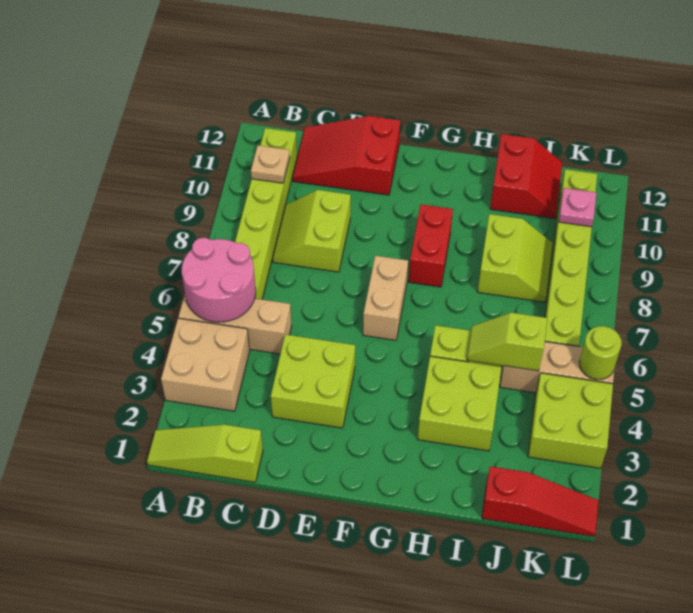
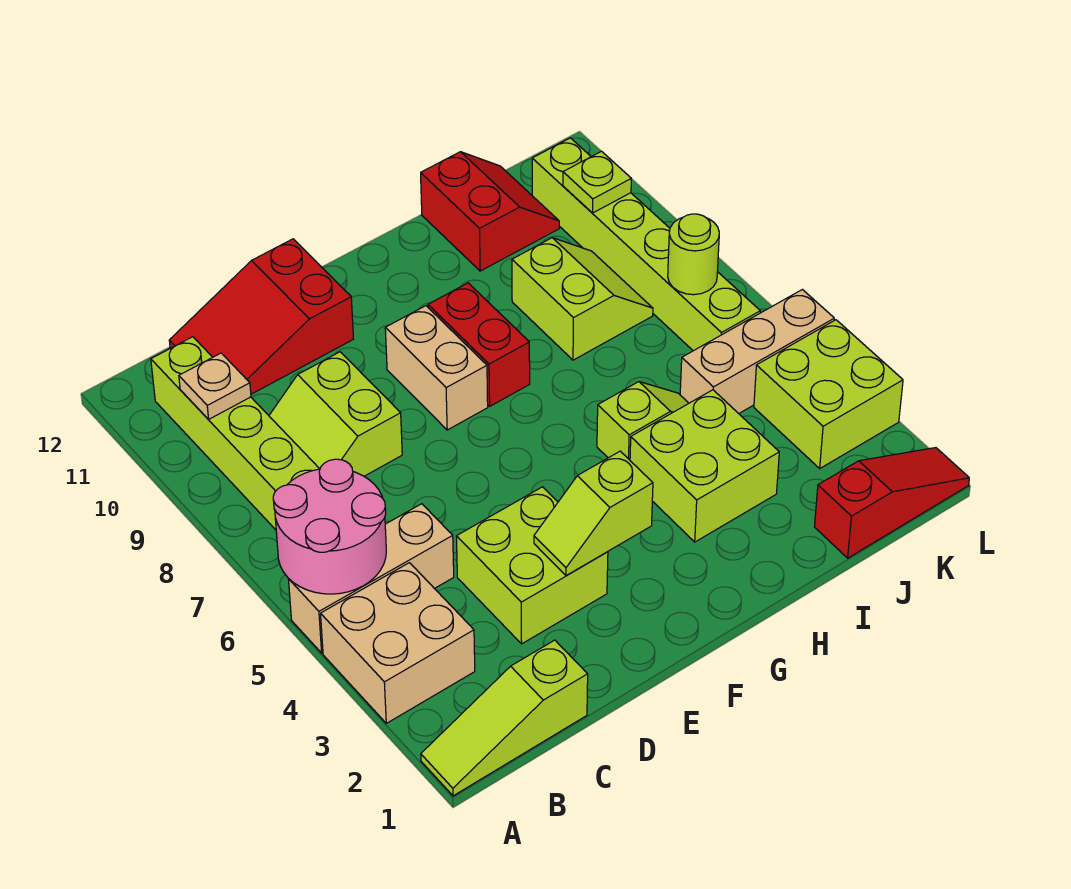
tan 1x2 brick [363,256,408,340] -> tan 1x2 brick moved to [385,306,488,430]
lime 1x2 slope [467,313,547,371] -> lime 1x2 slope moved to [534,451,653,576]
pink 1x1 plate [559,188,596,227] -> lime 1x1 plate [563,151,631,213]
lime 1x1 round brick [579,326,622,379] -> lime 1x1 round brick moved to [668,214,719,295]

